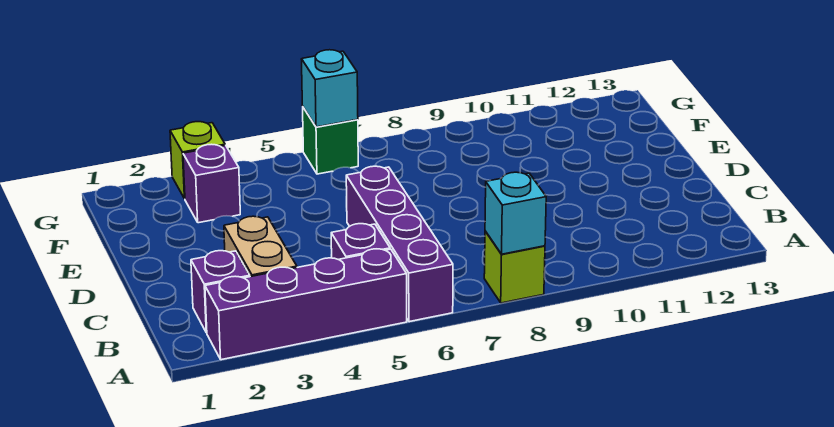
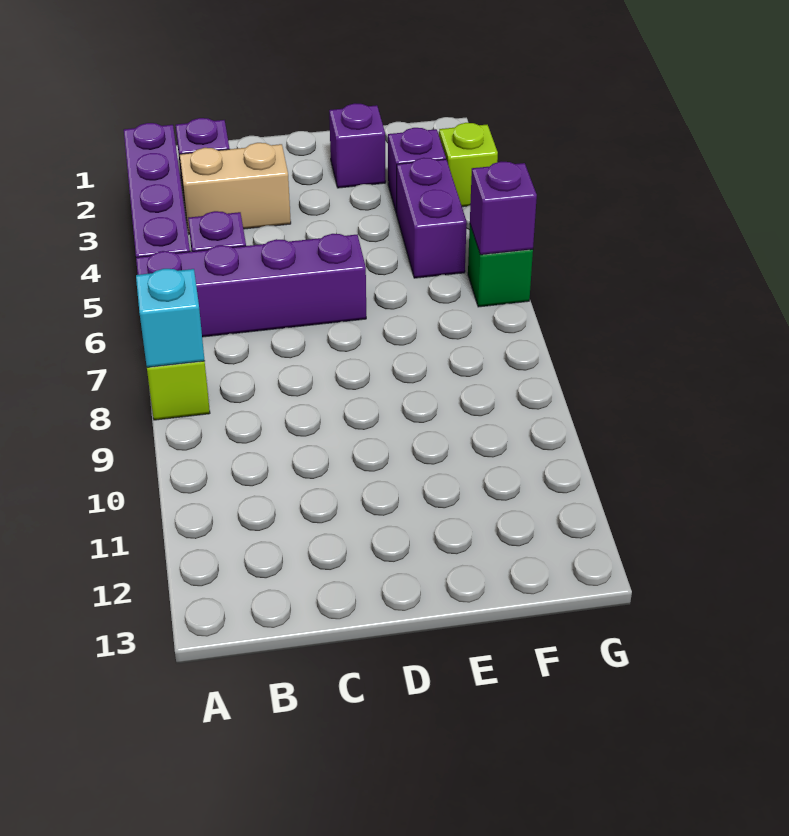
none -> purple 1x1 brick [329,103,385,188]
none -> purple 1x2 brick [397,158,467,278]
cyan 1x1 brick [301,50,358,127] -> purple 1x1 brick [470,162,537,255]

